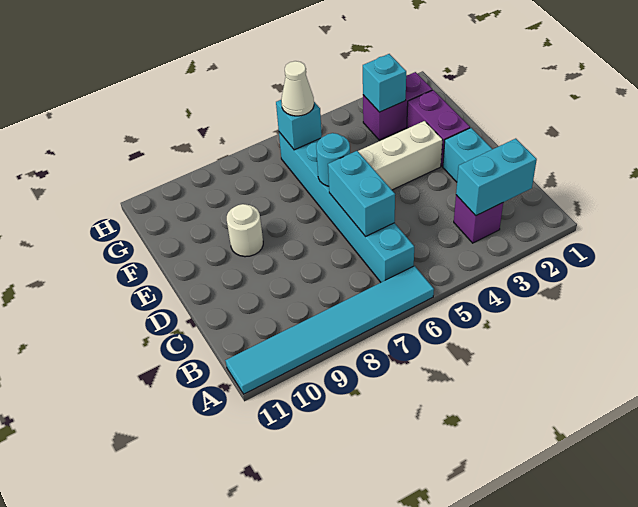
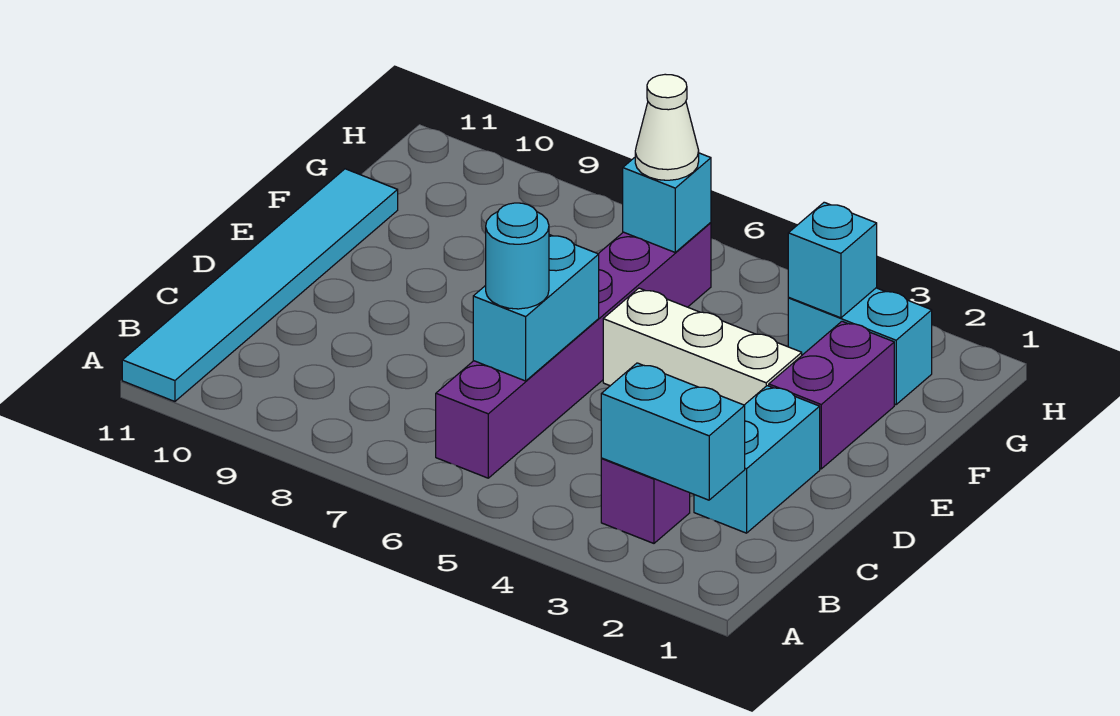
cyan 1x6 tile [225,266,434,394] -> cyan 1x6 tile turned to [122,169,398,401]
cyan 1x6 brick [279,132,414,282] -> purple 1x6 brick [436,223,711,478]
cyan 1x1 round brick [316,133,350,186] -> cyan 1x1 round brick moved to [486,203,549,309]
white 1x1 round brick [227,204,263,257] -> none
purple 1x2 brick [363,72,432,140] -> cyan 1x2 brick [788,288,932,405]

